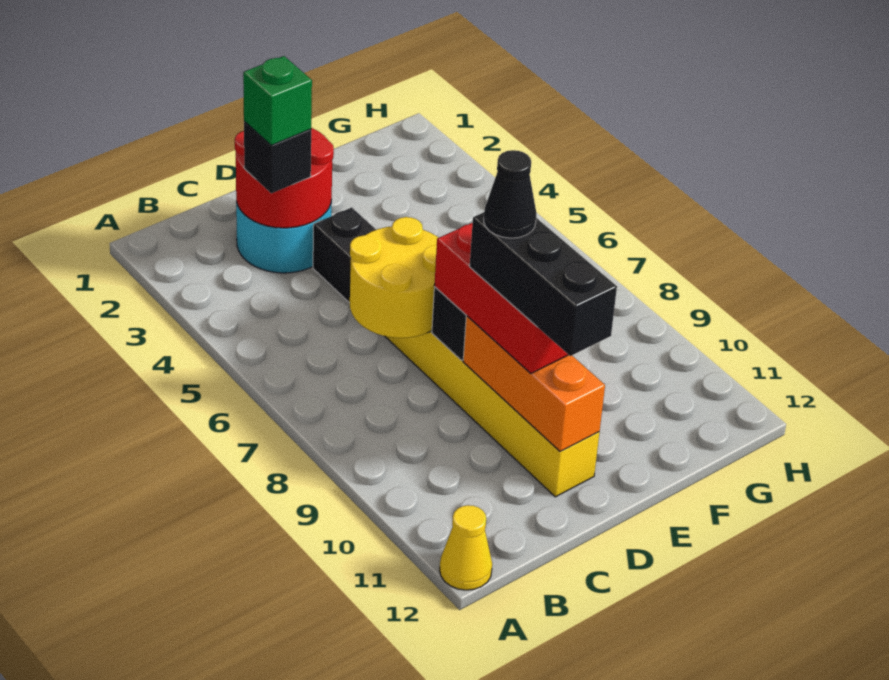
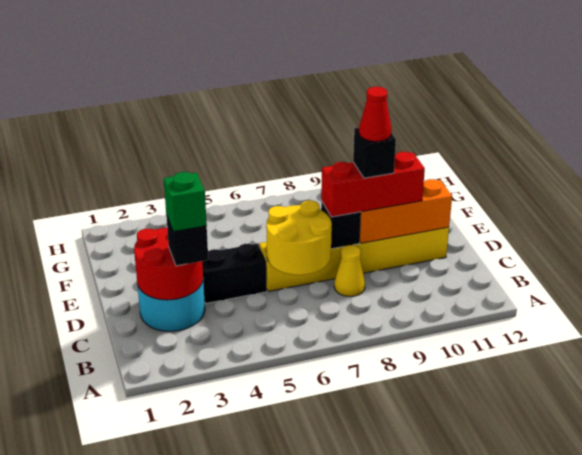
yellow 1x1 cone [440,505,492,590] -> yellow 1x1 cone moved to [334,245,365,297]
black 1x3 brick [470,213,617,356] -> black 1x1 brick [353,127,396,178]
black 1x1 cone [484,150,536,238] -> red 1x1 cone [359,87,391,142]

